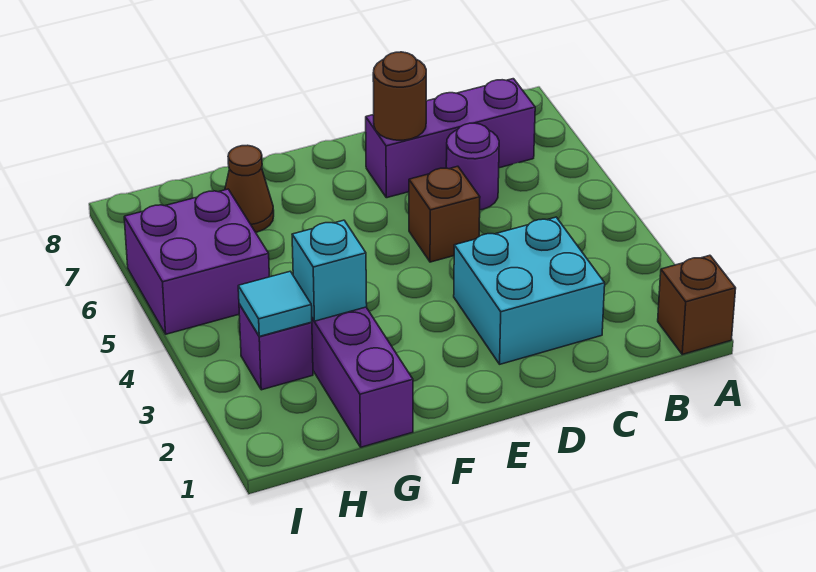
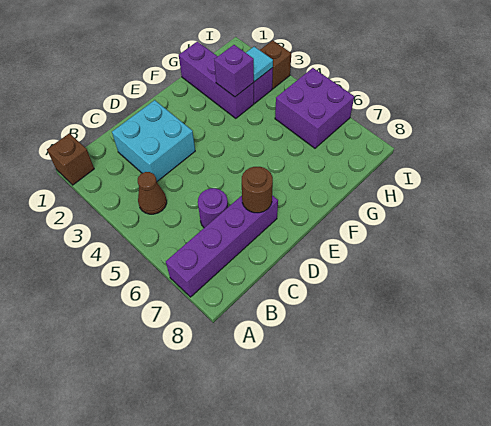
purple 1x3 brick [366,79,535,198] -> purple 1x4 brick [166,195,278,297]
brown 1x1 brick [409,166,480,262] -> brown 1x1 brick moved to [260,40,291,89]
cyan 1x1 brick [292,220,367,321] -> purple 1x1 brick [214,45,254,97]
brown 1x1 cone [225,145,274,232] -> brown 1x1 cone moved to [138,172,167,214]

